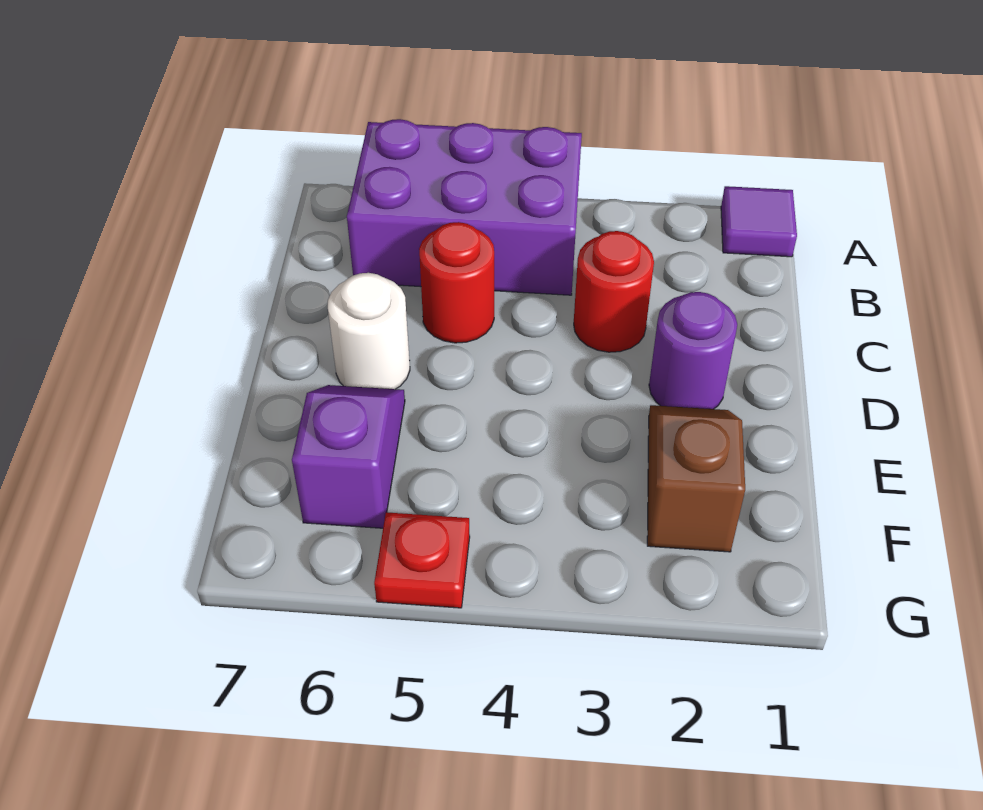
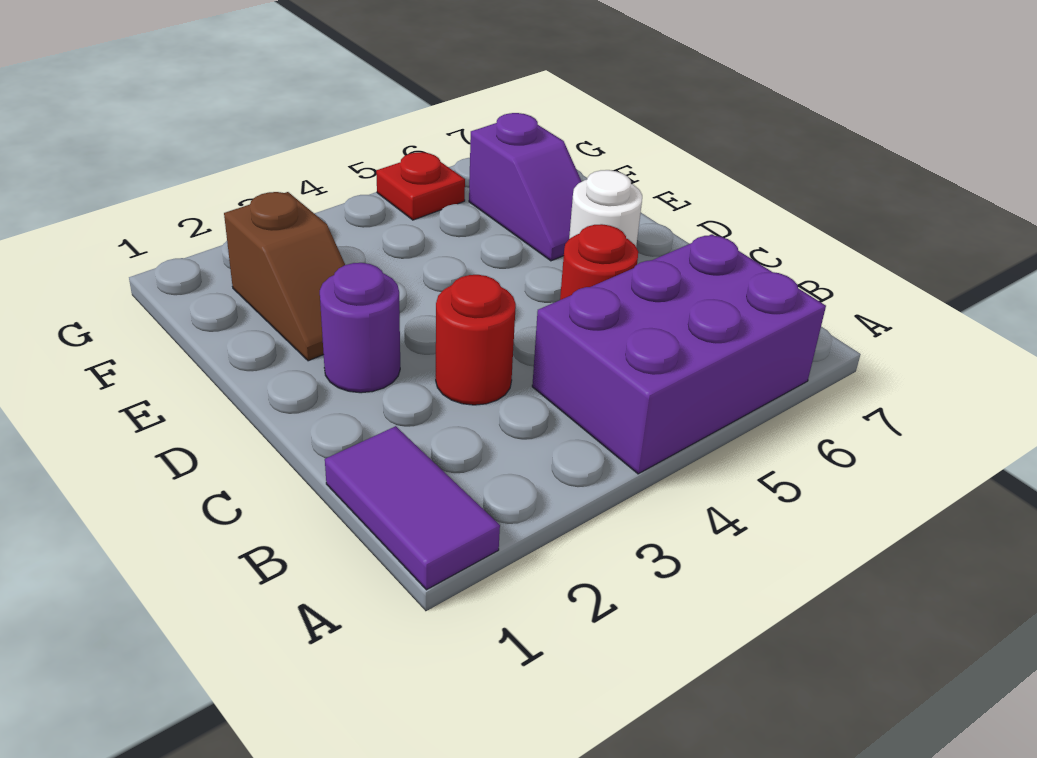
purple 1x1 tile [721,186,797,257] -> purple 1x2 tile [325,426,500,590]

